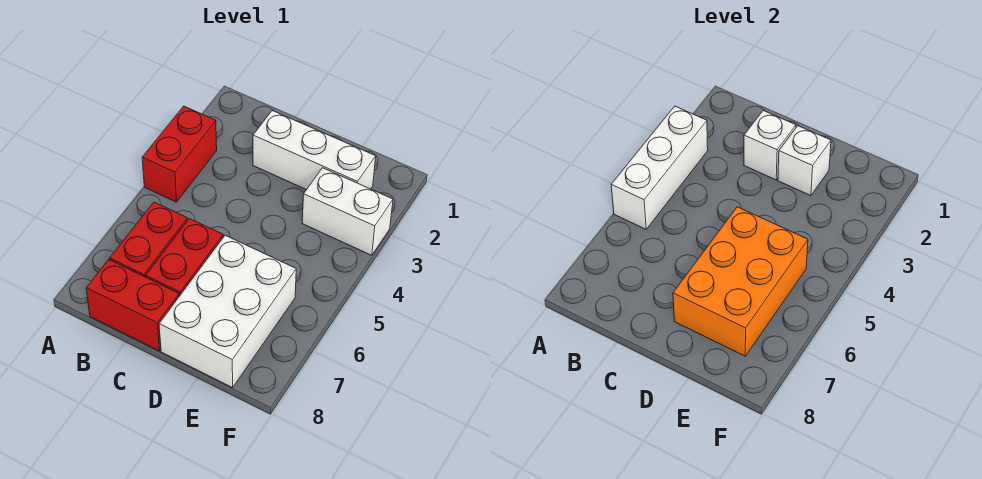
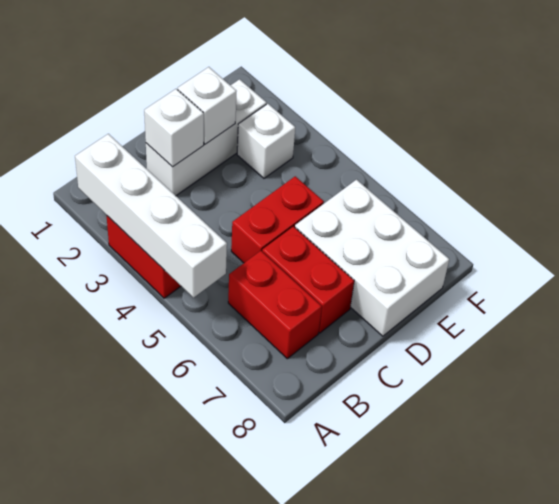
white 1x3 brick [611,106,708,229] -> white 1x4 brick [75,134,227,298]
red 1x2 brick [86,260,179,351] -> red 1x2 brick moved to [231,176,324,263]
orange 2x3 brick [673,207,808,356] -> none
white 1x2 brick [302,168,393,255] -> white 1x1 brick [237,104,295,178]

